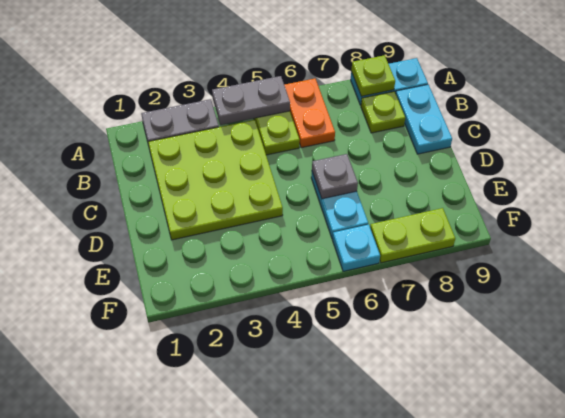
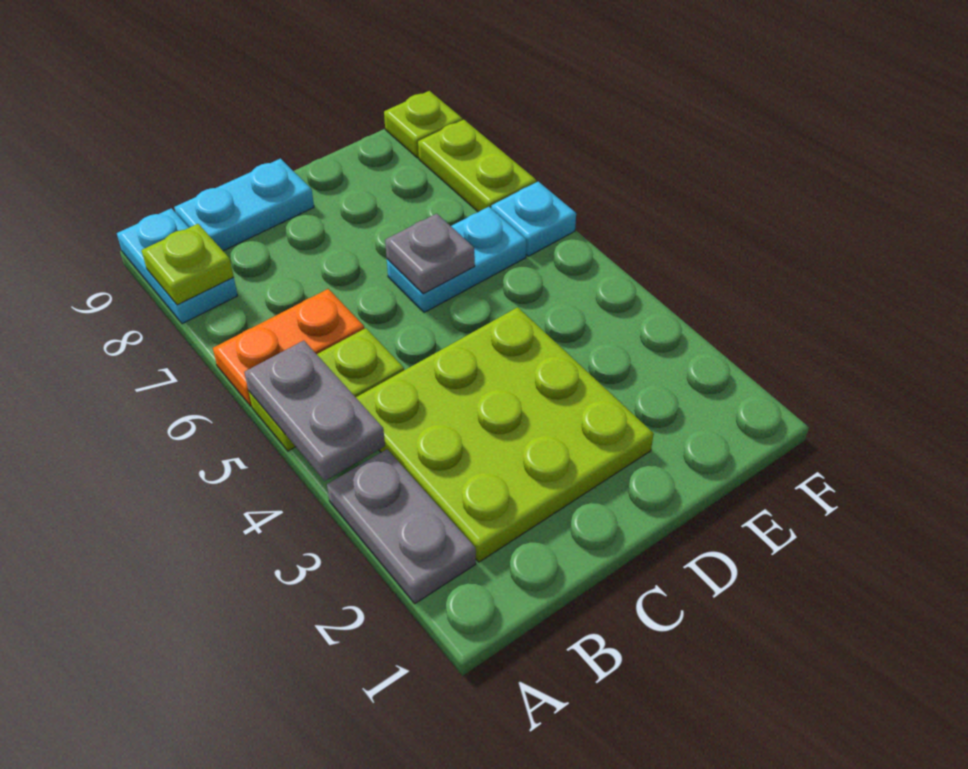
lime 1x1 plate [361,92,405,133] -> lime 1x1 plate moved to [384,91,462,158]

